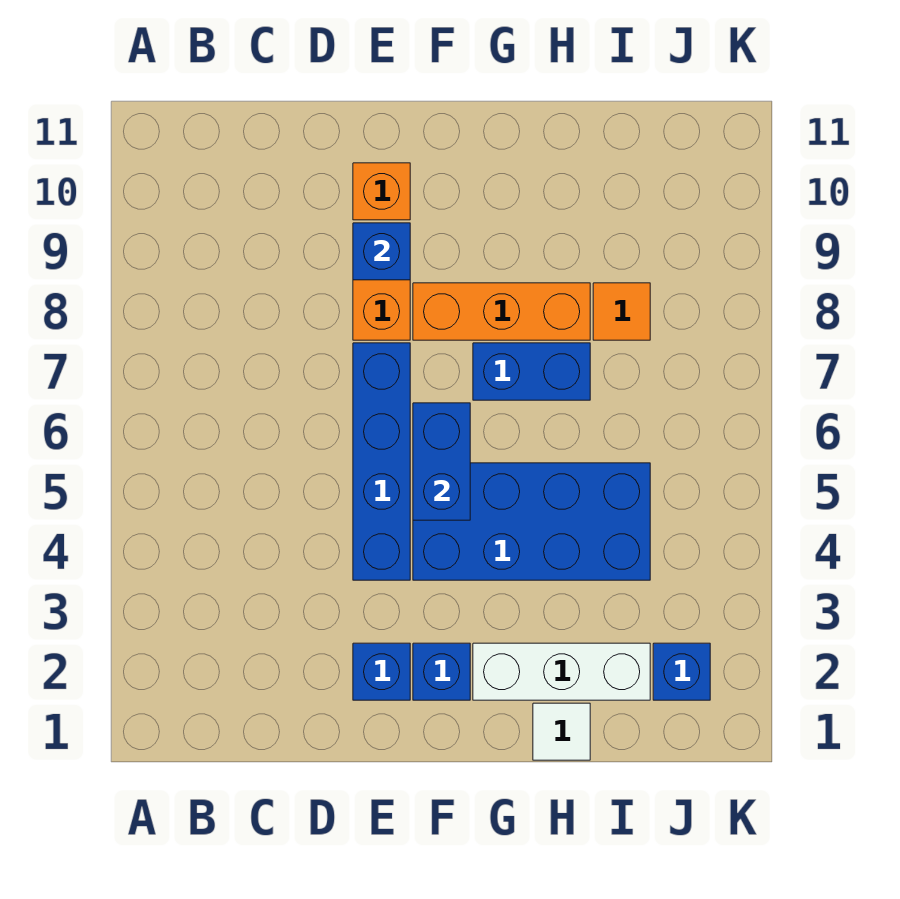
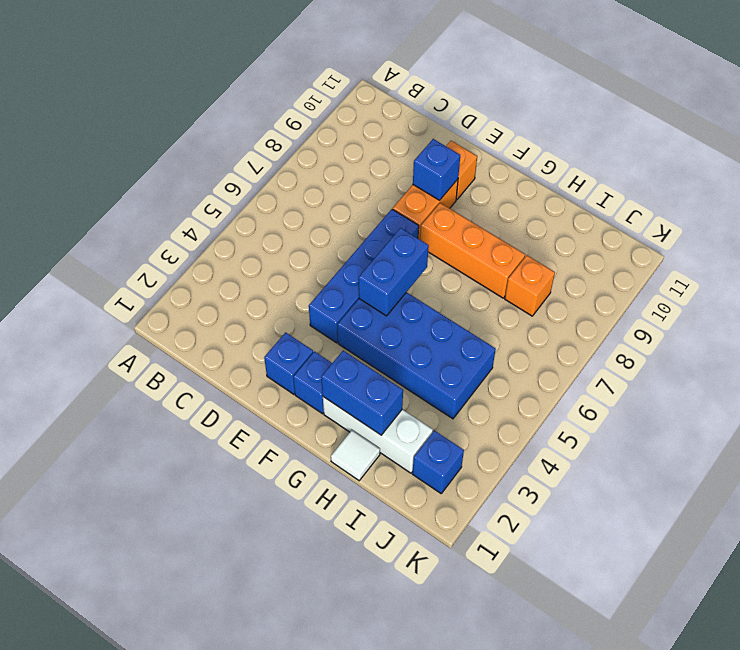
blue 1x2 brick [473,343,590,400] -> blue 1x2 brick moved to [321,351,403,435]
orange 1x1 tile [593,283,650,340] -> orange 1x1 brick [505,255,555,316]

